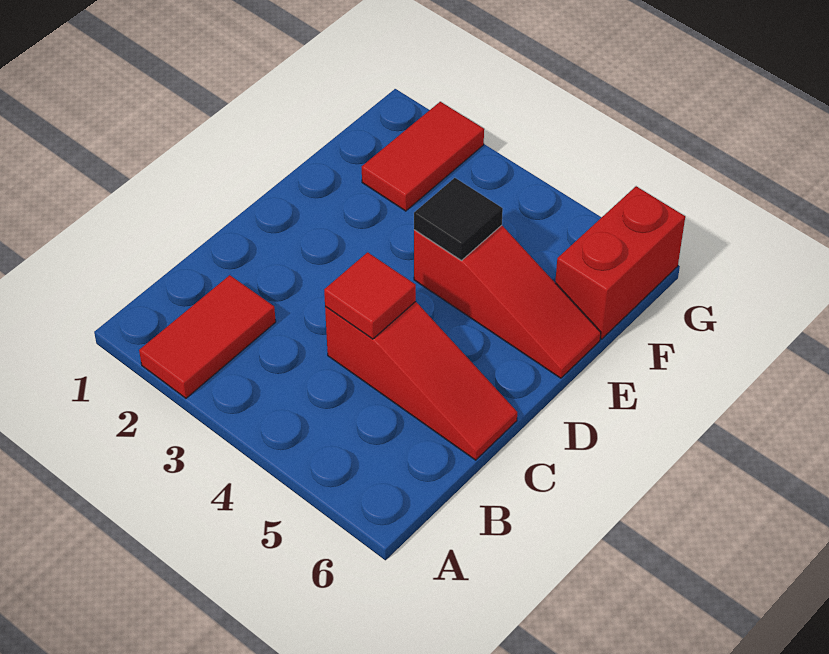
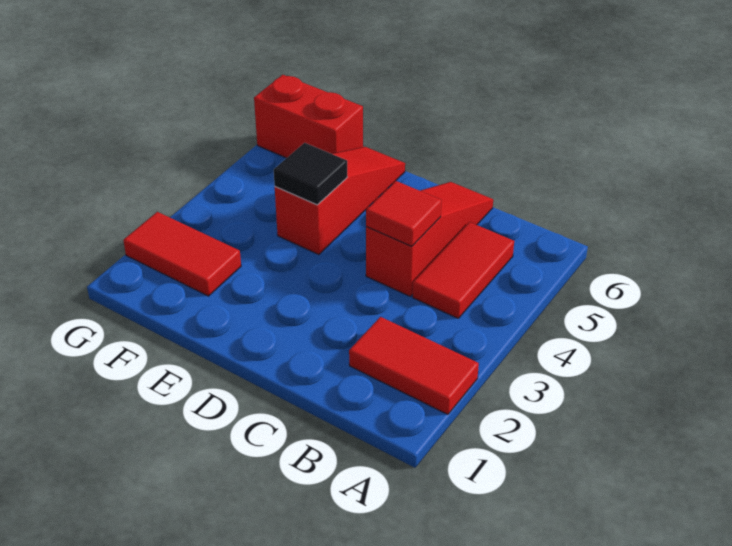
none -> red 1x2 tile [413,222,514,318]

